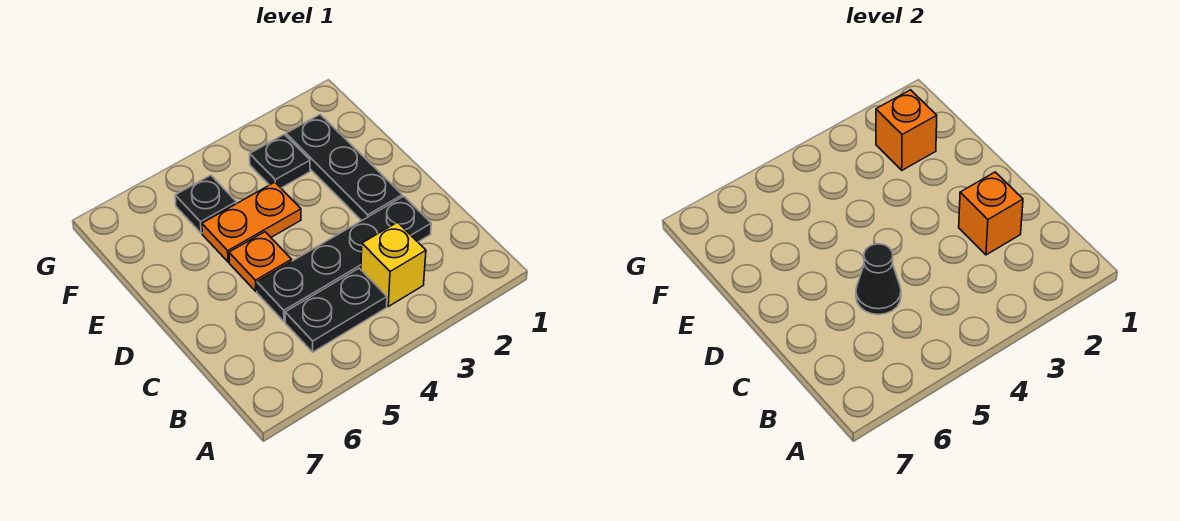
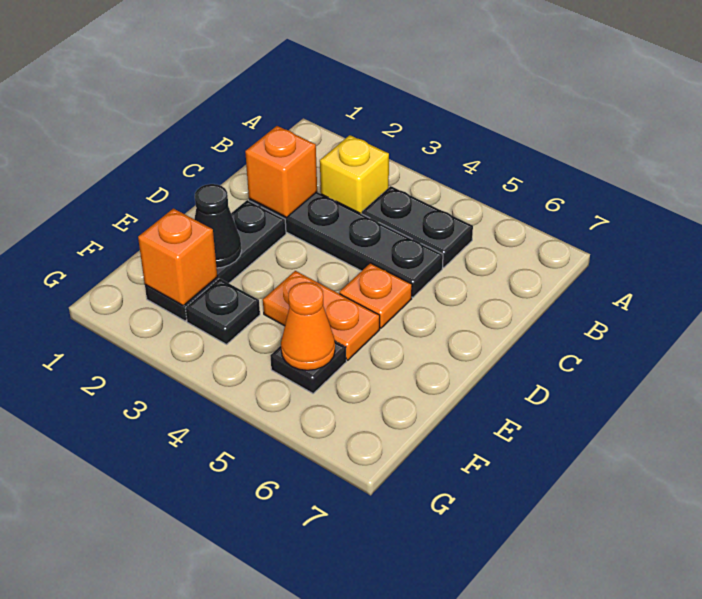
black 1x1 cone [856,244,901,315] -> black 1x1 cone moved to [194,184,242,268]
none -> orange 1x1 cone [281,282,335,370]

